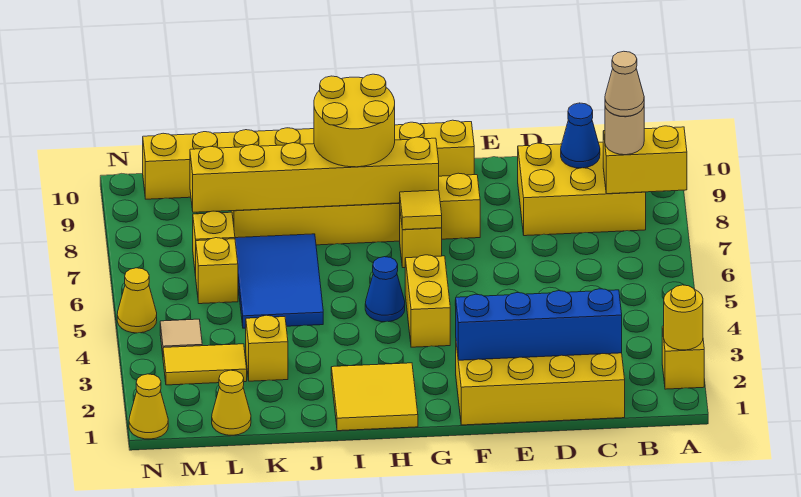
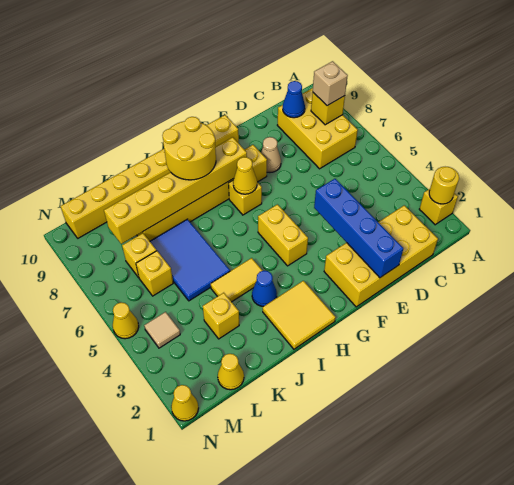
yellow 1x2 brick [603,126,687,194] -> yellow 1x1 brick [311,93,345,125]
yellow 2x3 brick [518,142,646,236] -> yellow 2x3 brick turned to [277,88,358,169]
tan 1x1 round brick [605,107,644,155] -> tan 1x1 brick [313,61,348,106]
tan 1x1 cone [605,51,644,116] -> tan 1x1 cone moved to [261,137,281,172]
blue 1x4 brick [456,289,622,360] -> blue 1x4 brick turned to [314,179,403,278]
yellow 1x1 tile [400,190,442,230] -> yellow 1x1 cone [233,157,257,194]
blue 1x1 cone [365,257,405,322] -> blue 1x1 cone moved to [252,271,277,307]
yellow 1x2 tile [163,344,247,385] -> yellow 1x2 tile moved to [211,258,263,302]

